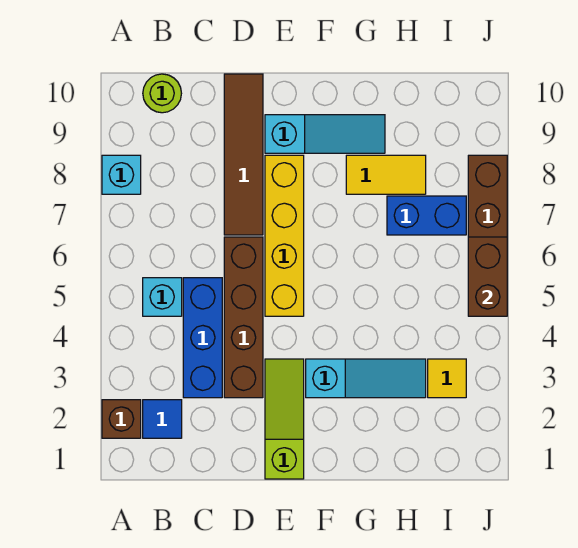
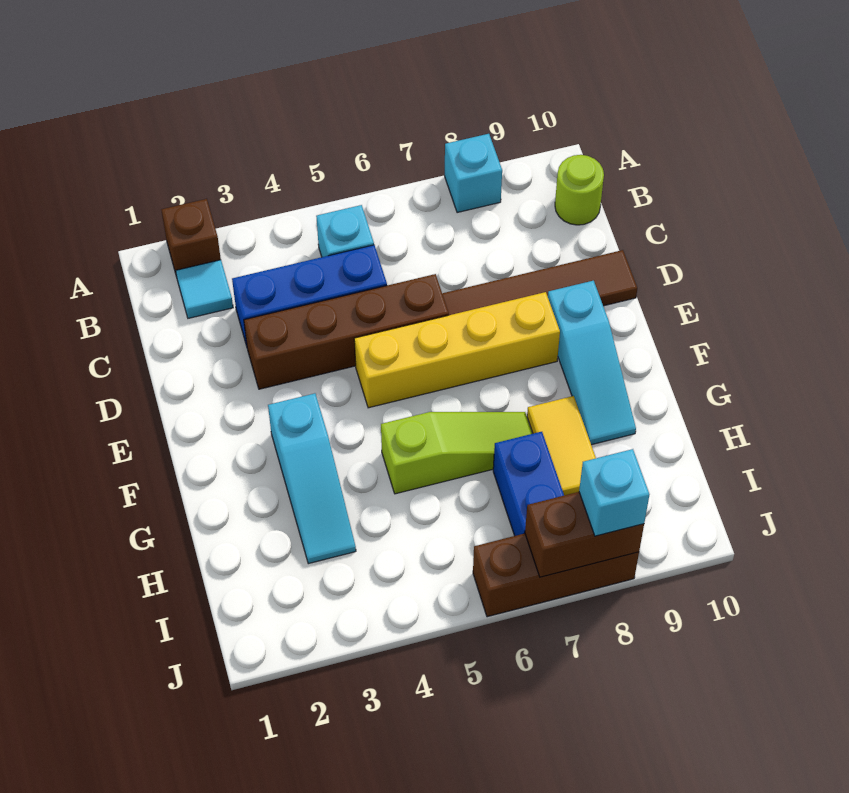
blue 1x1 tile [143,400,182,438] -> cyan 1x1 tile [176,260,233,318]
lime 1x3 slope [265,359,304,479] -> lime 1x3 slope moved to [381,412,533,494]
yellow 1x1 tile [428,359,466,398] -> none
brown 1x2 brick [468,237,507,316] -> brown 1x2 brick moved to [525,492,644,577]
none -> cyan 1x1 brick [579,449,650,536]

